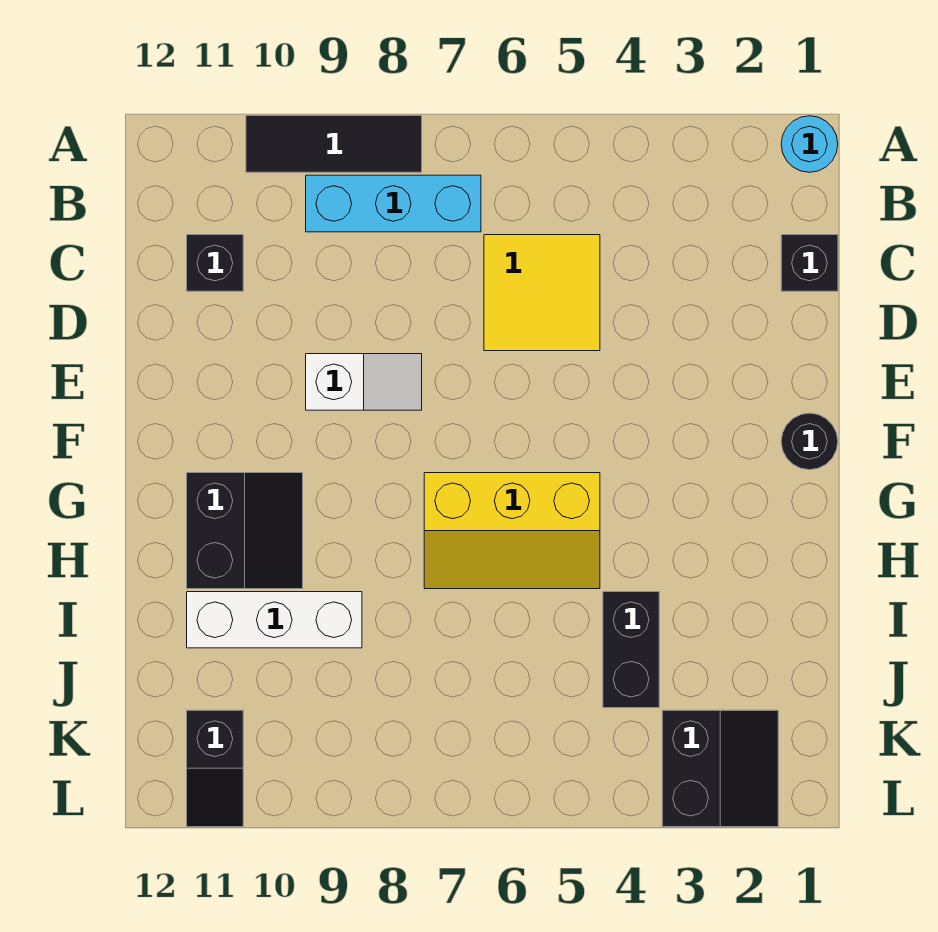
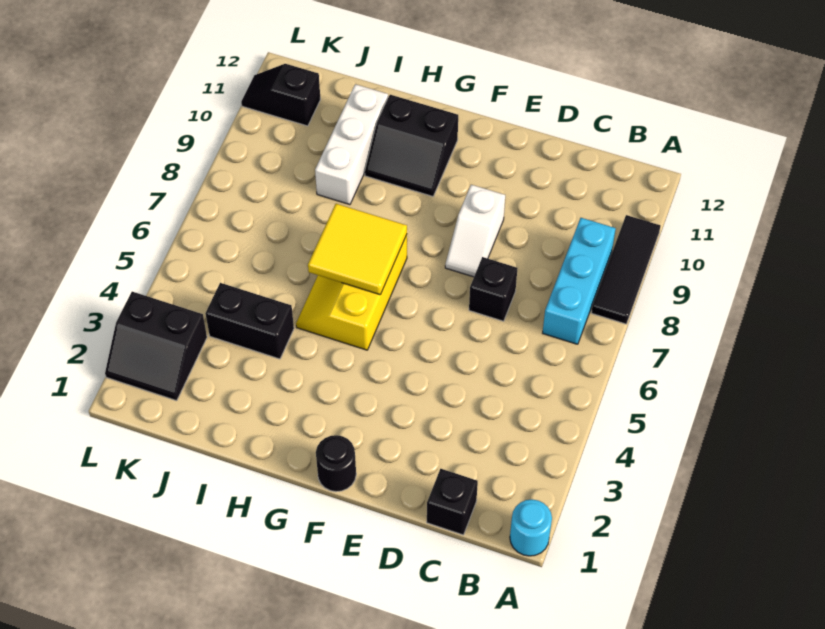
yellow 2x2 tile [484,235,600,351] -> yellow 2x2 tile moved to [308,204,407,295]
black 1x1 brick [187,235,243,291] -> black 1x1 brick moved to [469,257,517,321]

